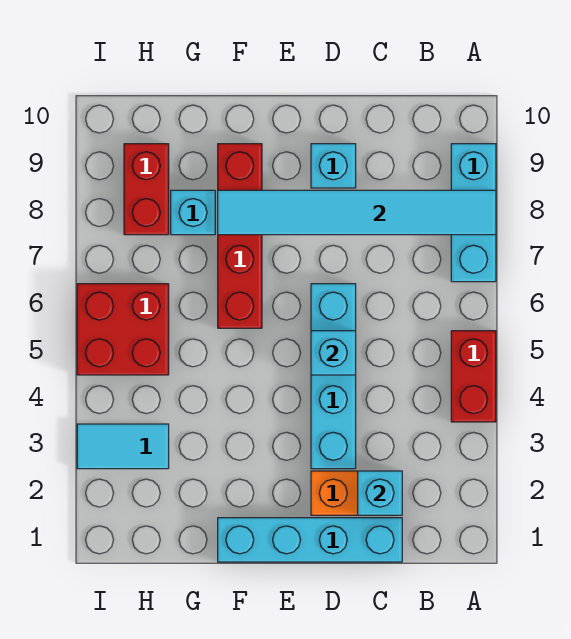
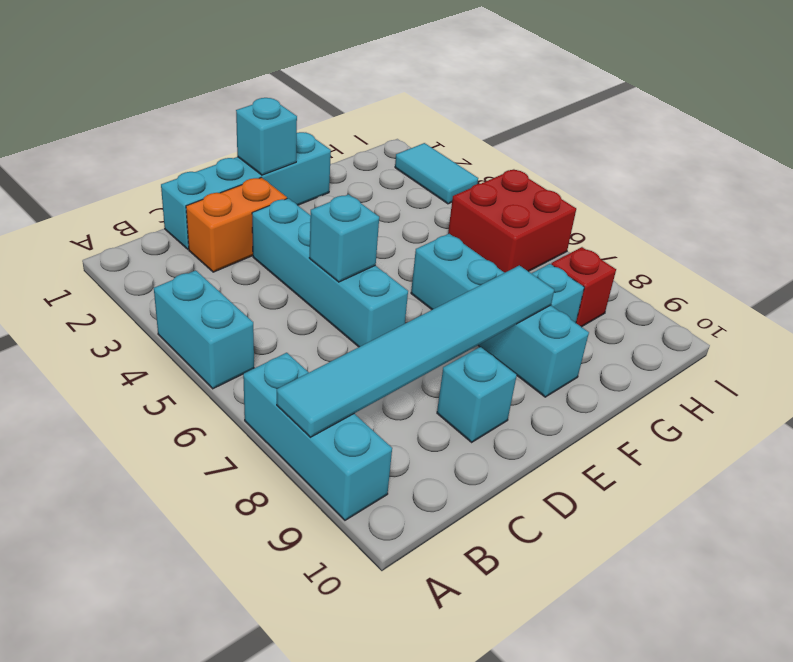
red 1x2 brick [451,331,496,422] -> cyan 1x2 brick [154,270,254,389]
cyan 1x1 brick [358,471,402,515] -> cyan 1x1 brick moved to [236,98,297,175]
red 1x4 brick [218,144,262,328] -> cyan 1x4 brick [411,234,589,397]
cyan 1x2 tile [77,424,169,469] -> cyan 1x2 tile turned to [395,143,478,204]
red 1x2 brick [124,144,169,235] -> red 1x1 brick [551,247,616,327]

